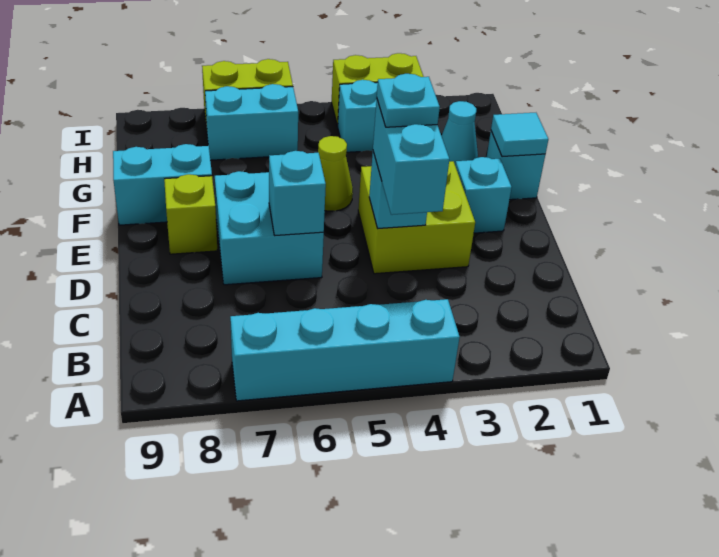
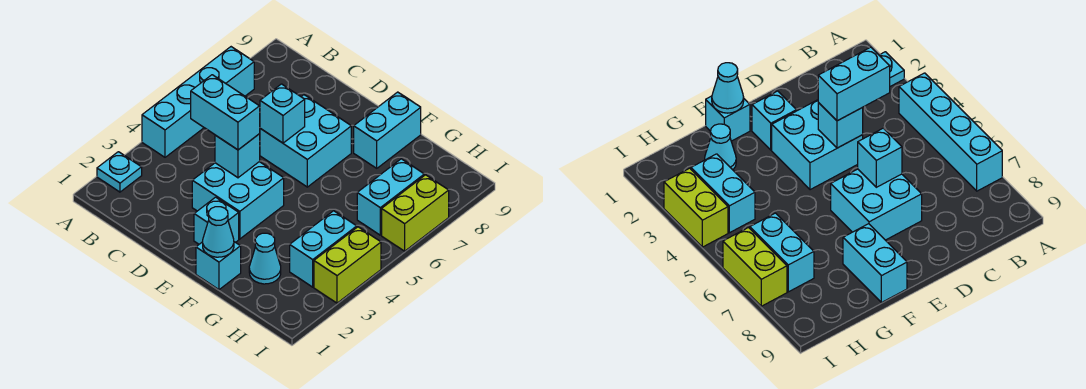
lime 2x2 brick [358,161,475,274] -> cyan 2x2 brick [192,162,284,239]
cyan 1x1 plate [377,74,440,127] -> cyan 1x1 plate moved to [97,152,142,192]
lime 1x1 brick [164,174,217,254] -> none
cyan 1x1 tile [491,113,548,157] -> cyan 1x1 cone [203,207,234,257]
lime 1x1 cone [318,136,353,211] -> none

